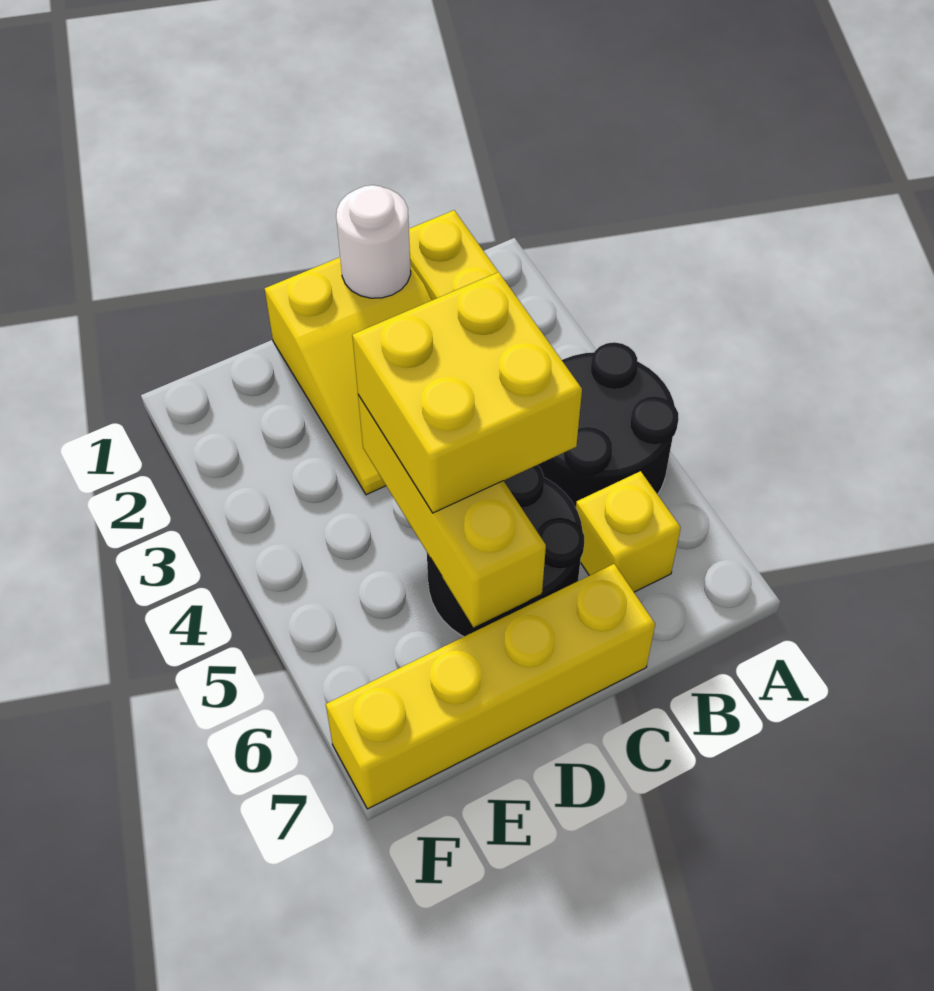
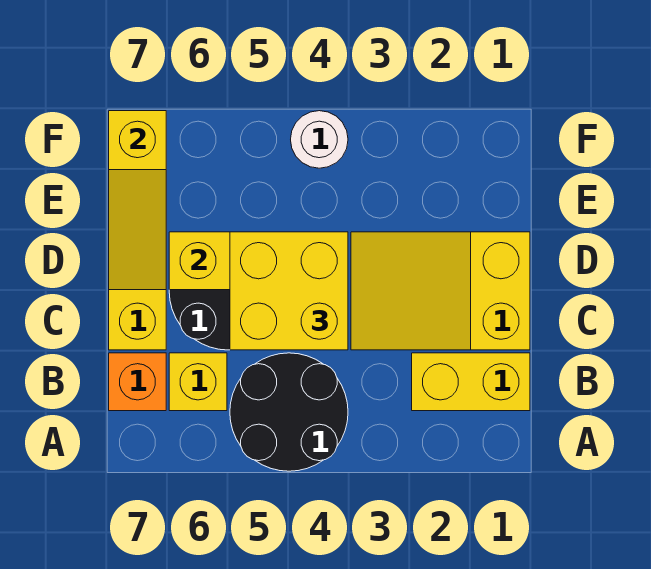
none -> orange 1x1 brick [109,353,166,411]
white 1x1 round brick [336,185,411,298] -> white 1x1 round brick moved to [291,111,348,168]
none -> yellow 1x3 slope [109,111,166,290]

